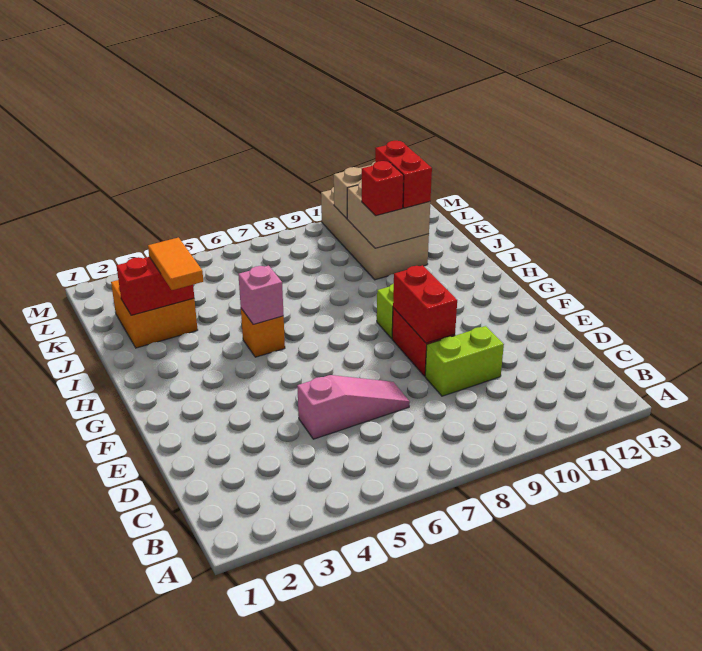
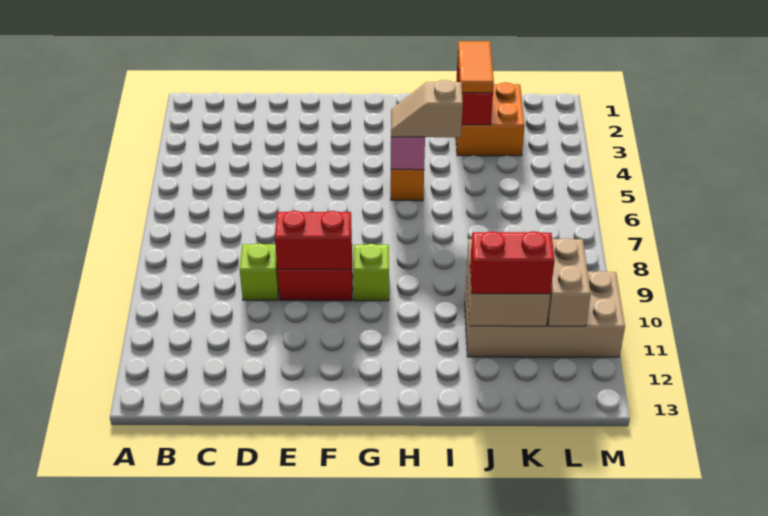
pink 1x3 slope [297,375,410,439] -> none
lime 1x2 brick [425,326,504,396] -> lime 1x1 brick [240,243,279,300]
none -> tan 1x2 slope [391,80,463,137]
orange 1x2 tile [148,238,203,290] -> orange 1x2 tile turned to [458,41,494,93]
red 1x1 brick [362,161,404,216] -> none

